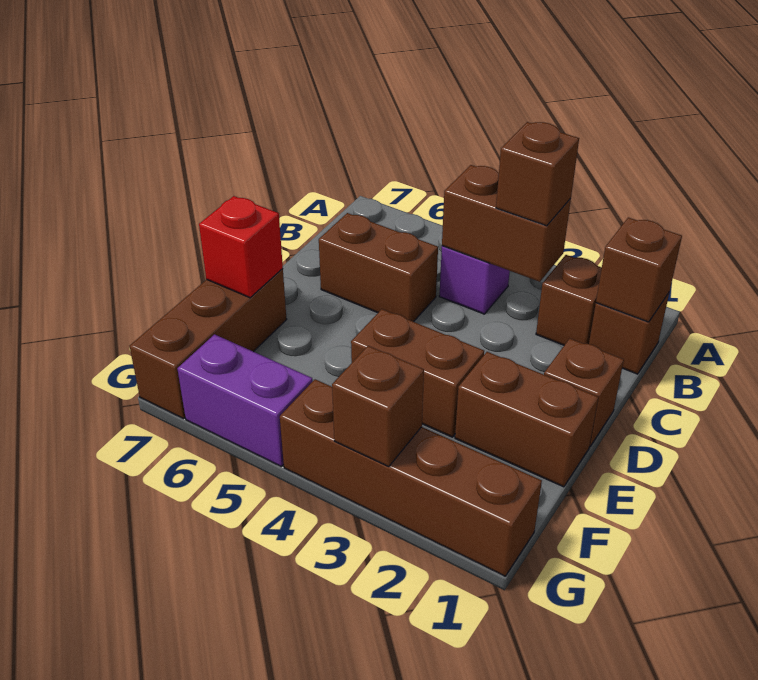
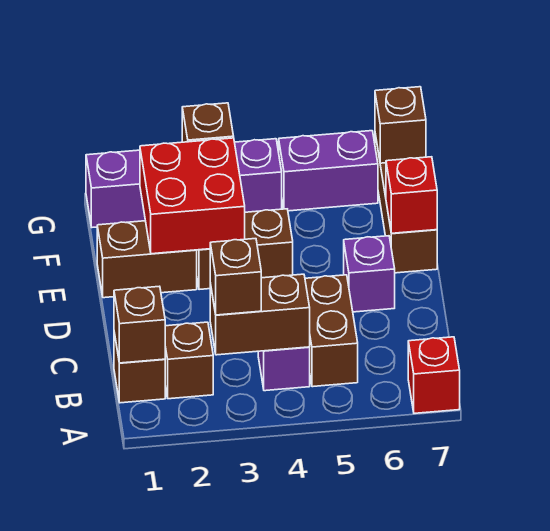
none -> red 1x1 brick [408,337,460,413]
brown 1x2 brick [319,213,438,322] -> brown 1x2 brick turned to [305,275,358,387]
brown 1x1 brick [544,339,624,447] -> brown 1x1 brick moved to [375,87,426,163]
none -> purple 1x1 brick [344,236,395,312]
none -> red 2x2 brick [140,138,245,254]
brown 1x4 brick [280,379,542,576] -> purple 1x4 brick [86,139,282,227]

